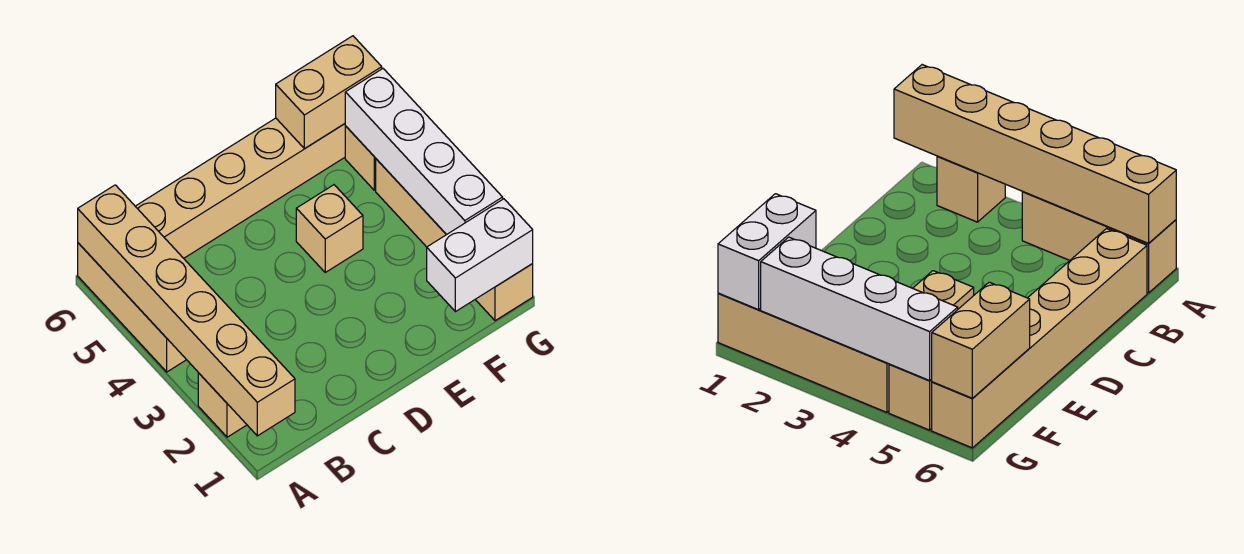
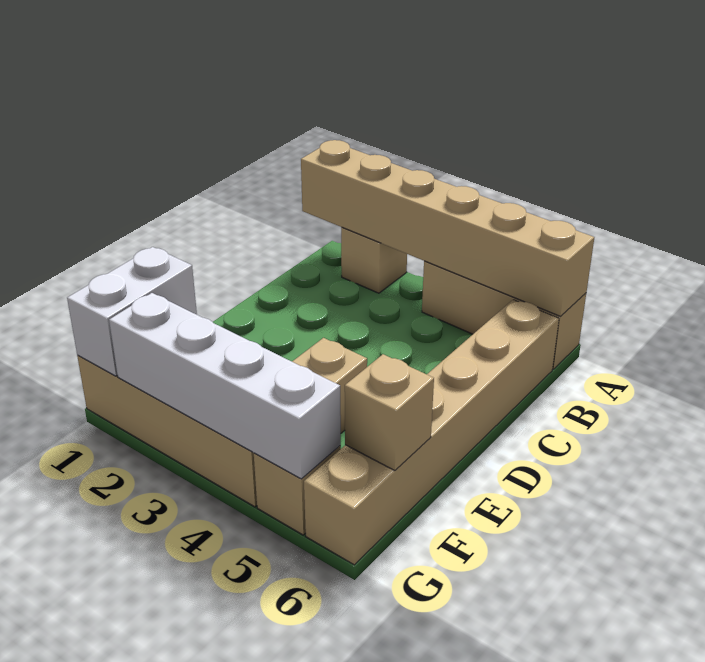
tan 1x2 brick [276,36,382,149] -> tan 1x1 brick [345,354,434,471]

